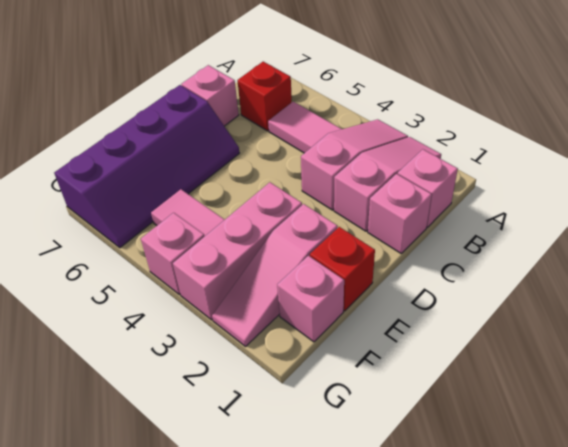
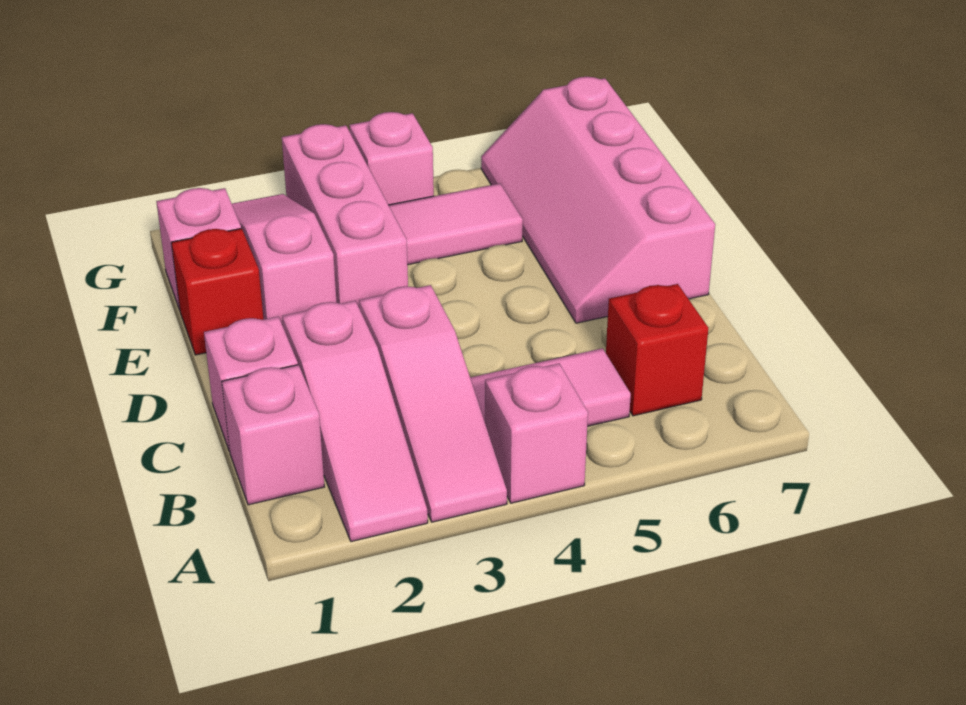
pink 1x1 brick [181,65,239,126] -> pink 1x1 brick moved to [485,364,588,503]
purple 2x4 slope [54,85,239,248] -> pink 2x4 slope [481,77,715,323]

